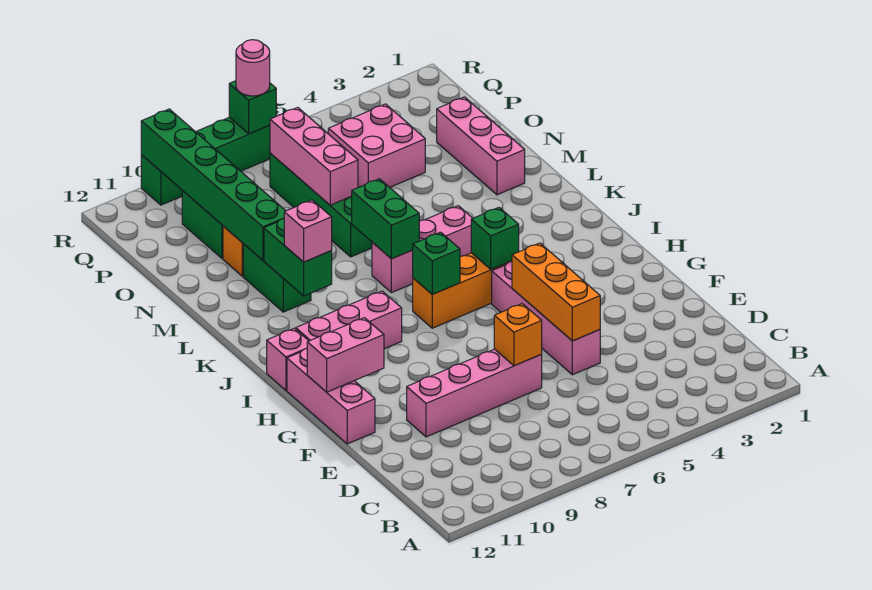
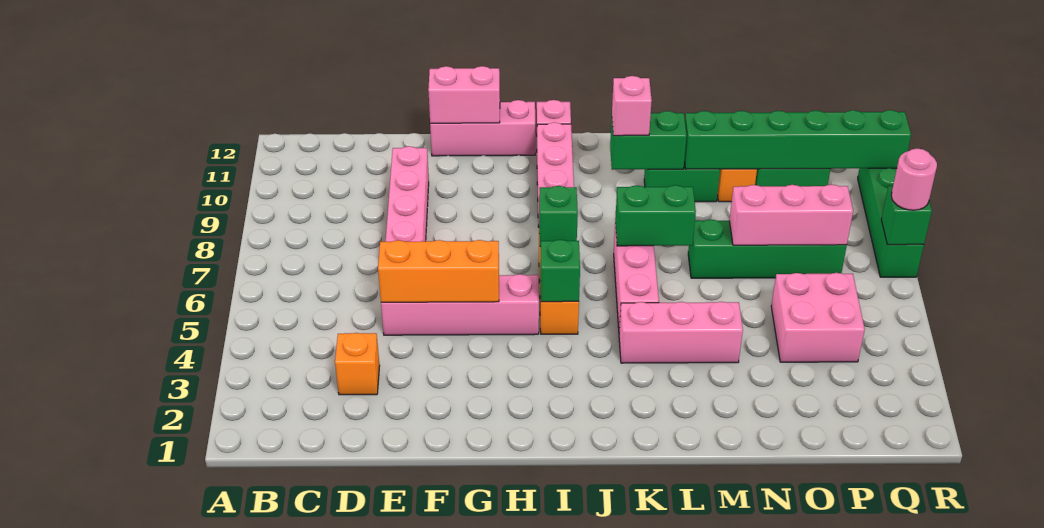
orange 1x1 brick [494,304,542,366] -> orange 1x1 brick moved to [335,333,380,395]
pink 1x2 brick [307,318,384,392] -> pink 1x2 brick turned to [428,66,500,123]
pink 1x3 brick [437,97,525,195] -> pink 1x3 brick moved to [619,302,743,363]

